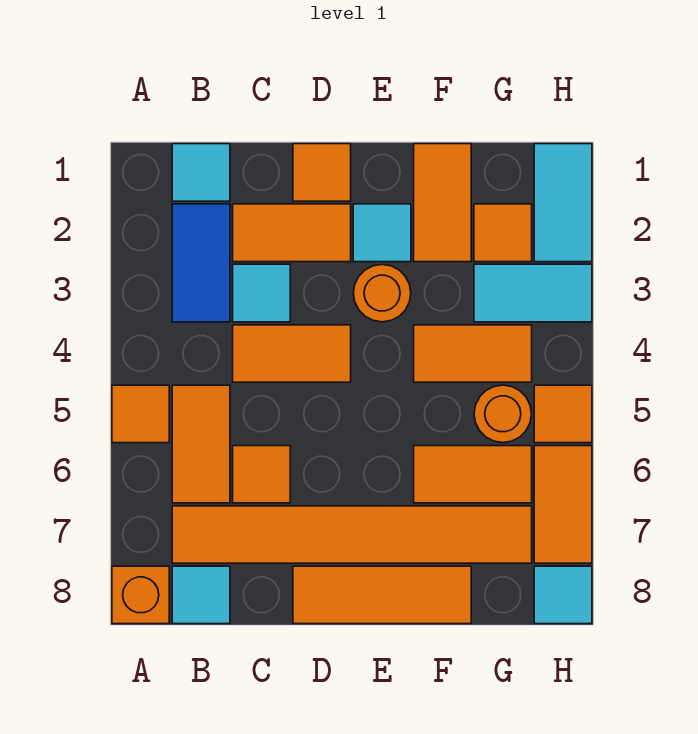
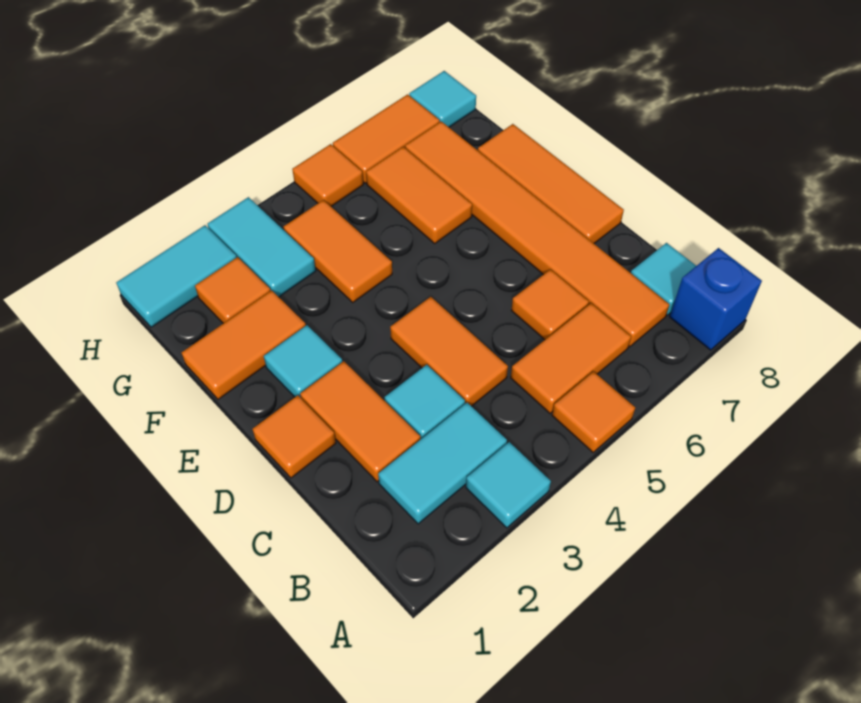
orange 1x1 brick [112,566,169,624] -> blue 1x1 brick [670,248,762,350]
cyan 1x1 tile [172,144,230,201] -> cyan 1x1 tile moved to [466,442,551,528]
blue 1x2 tile [172,204,230,322] -> cyan 1x2 tile [378,403,507,524]
orange 1x1 round brick [353,265,411,322] -> none
orange 1x1 round brick [474,385,532,443] -> none

